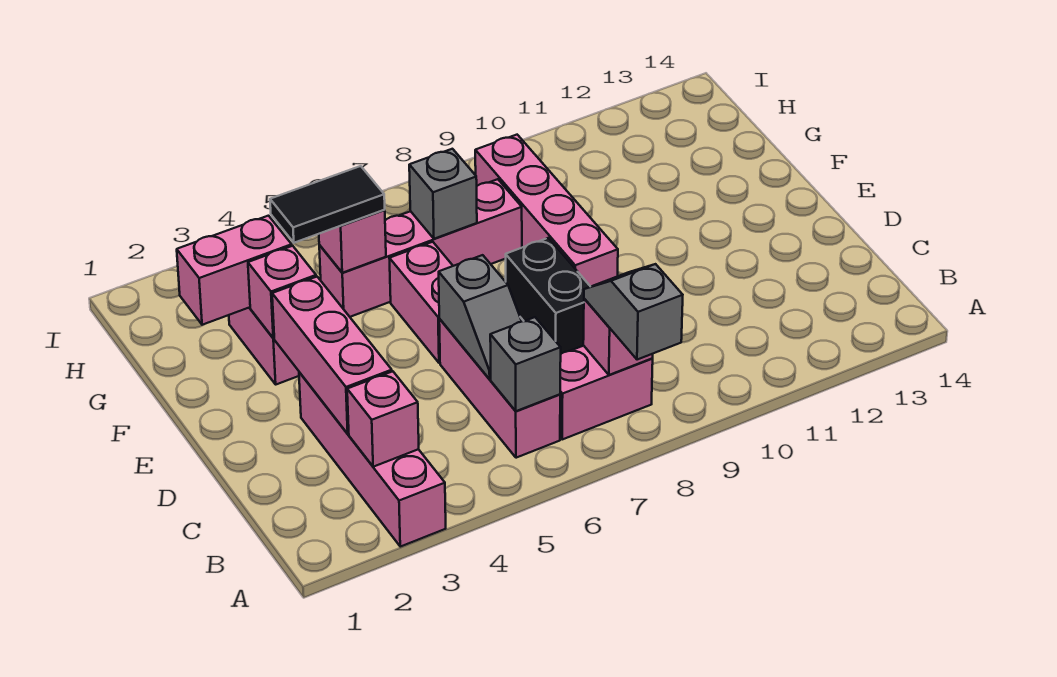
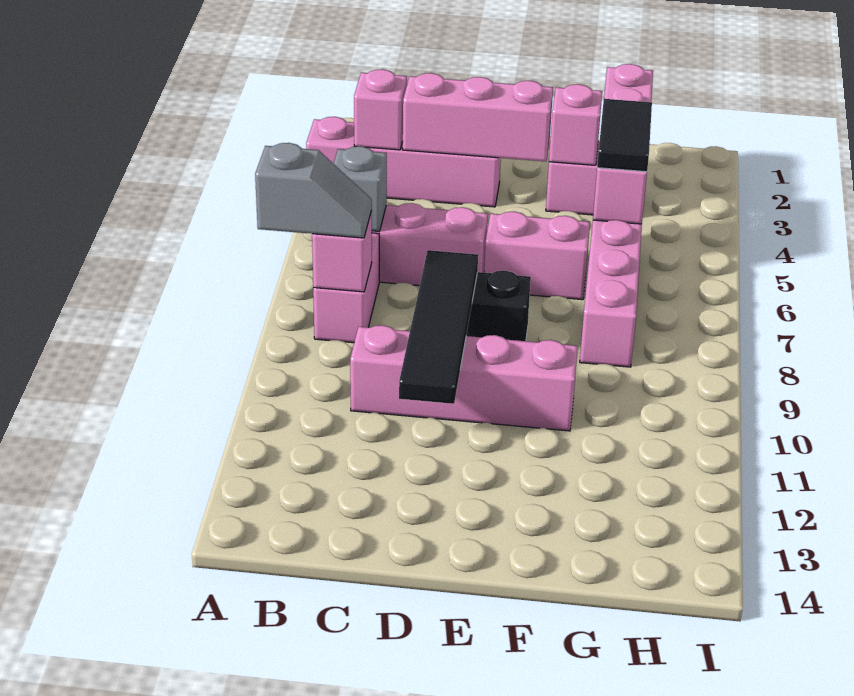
grey 1x2 slope [439,255,522,379] -> none
none -> black 1x4 tile [399,250,478,404]
pink 1x4 brick [475,135,618,287] -> pink 1x4 brick moved to [350,325,578,431]
grey 1x1 brick [409,149,477,239] -> none

